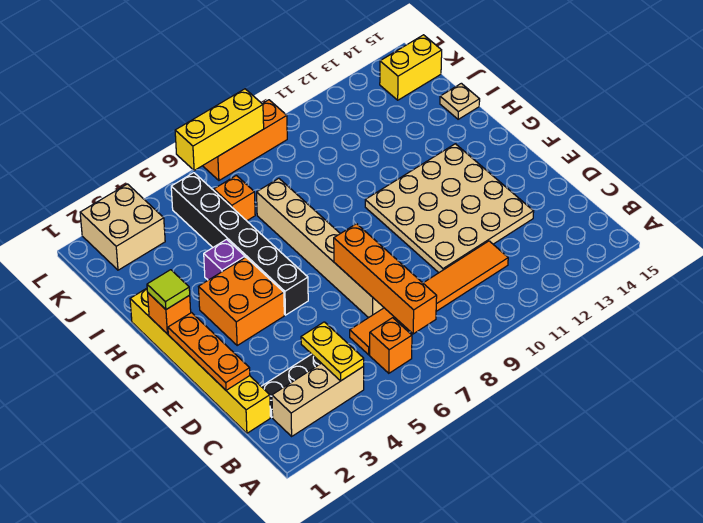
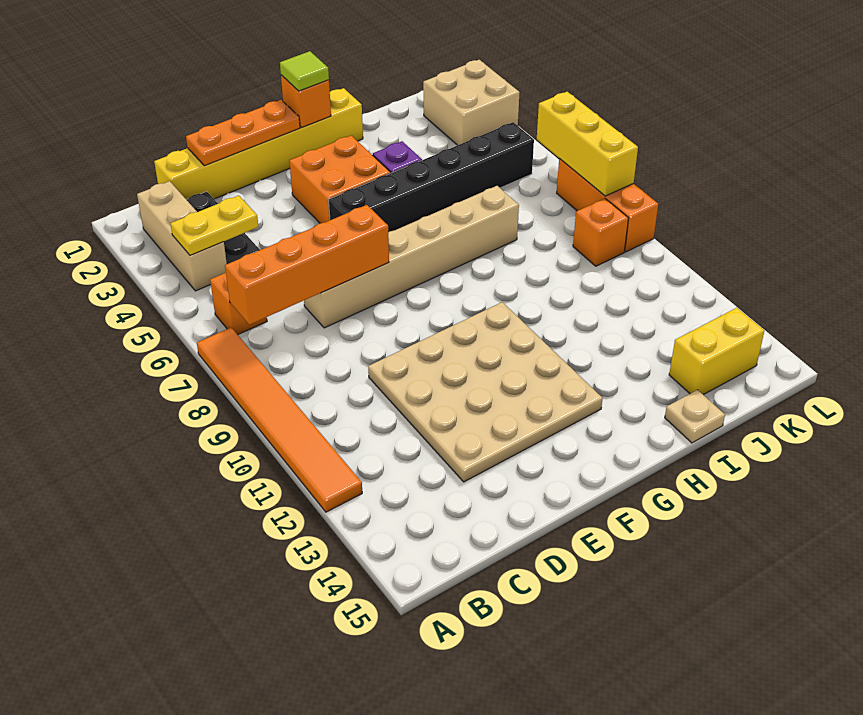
orange 1x6 tile [350,241,508,355] -> orange 1x6 tile moved to [197,327,362,512]
orange 1x1 brick [214,175,255,221] -> orange 1x1 brick moved to [573,199,628,266]
yellow 1x2 brick [380,35,442,100] -> yellow 1x2 brick turned to [669,308,764,395]

